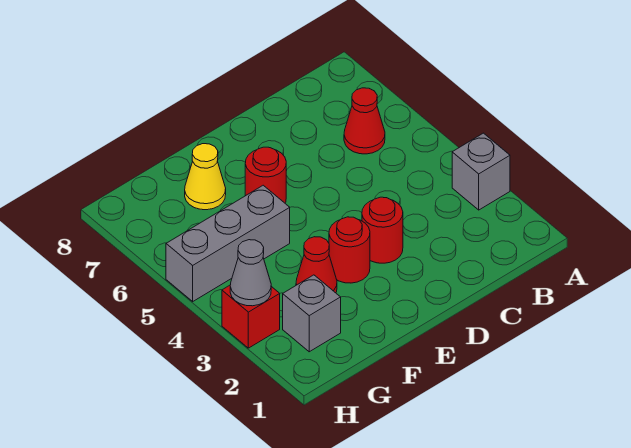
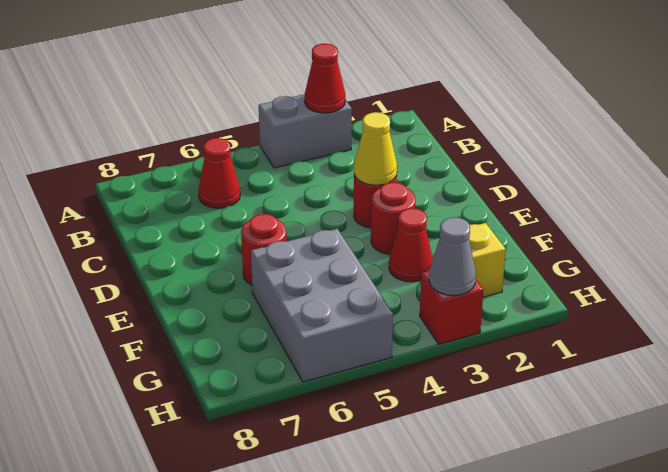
grey 1x1 brick [452,133,510,210] -> grey 1x2 brick [259,94,352,168]
none -> red 1x1 cone [305,44,345,113]
grey 1x3 brick [166,185,290,301] -> grey 2x3 brick [251,229,393,382]
yellow 1x1 cone [185,144,226,210] -> yellow 1x1 cone moved to [354,112,397,185]
grey 1x1 brick [283,275,341,352] -> yellow 1x1 brick [469,223,506,297]

